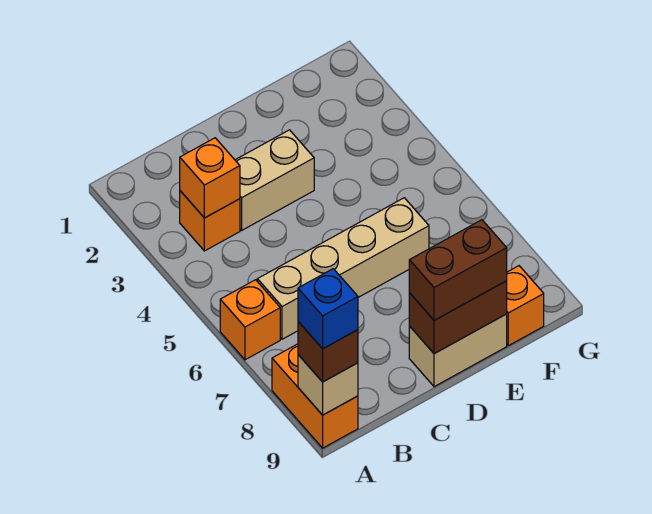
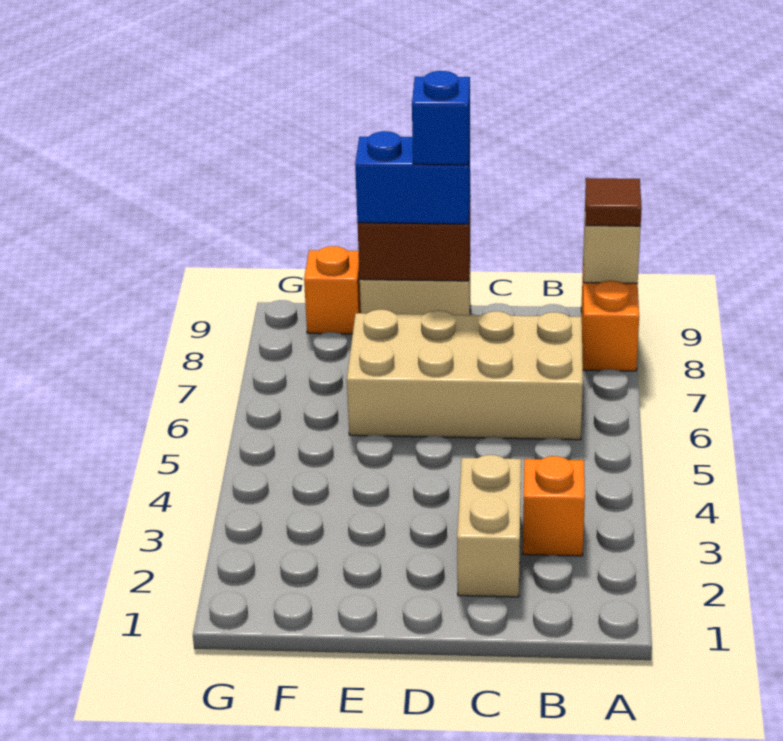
orange 1x1 brick [220,280,280,360] -> none
brown 1x1 brick [298,322,358,382] -> brown 1x1 tile [585,178,642,226]
blue 1x1 brick [298,269,358,349] -> blue 1x1 brick moved to [412,71,470,165]
orange 1x1 brick [180,138,240,218] -> none
tan 1x4 brick [257,198,429,339] -> tan 2x4 brick [347,310,583,440]
tan 1x2 brick [235,130,314,230] -> tan 1x2 brick turned to [457,455,521,597]
brown 1x2 brick [409,220,507,320] -> blue 1x2 brick [355,131,470,224]

